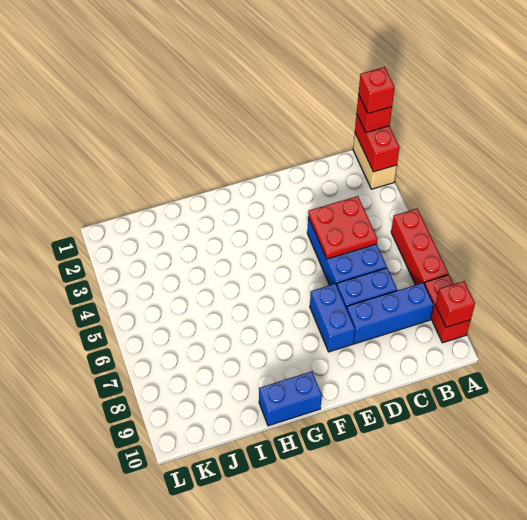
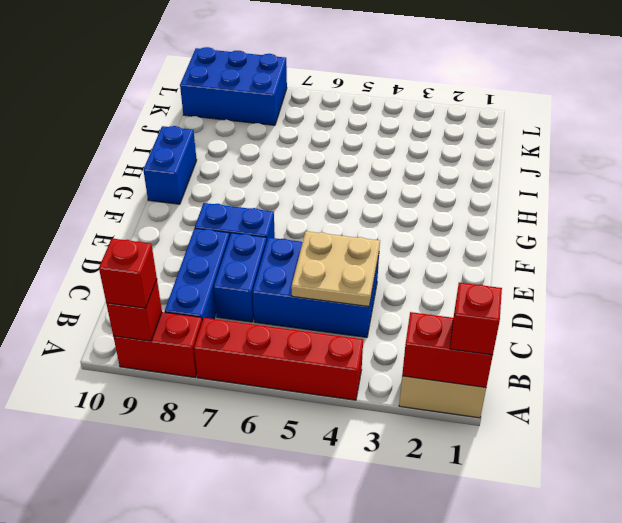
red 1x1 brick [359,67,395,113] -> red 1x1 brick moved to [99,238,157,308]
red 1x3 brick [391,209,449,285] -> red 1x4 brick [194,318,363,400]
red 2x2 plate [308,196,377,259] -> tan 2x2 plate [291,231,380,307]
none -> blue 2x3 brick [180,47,287,125]

